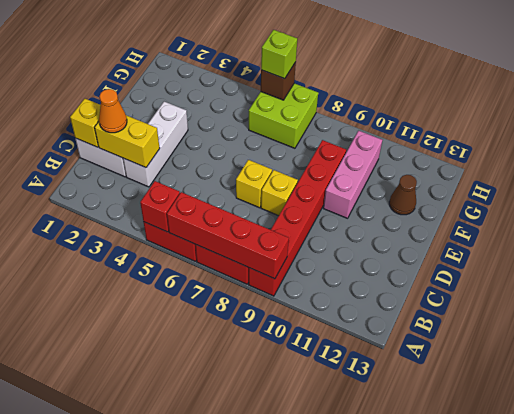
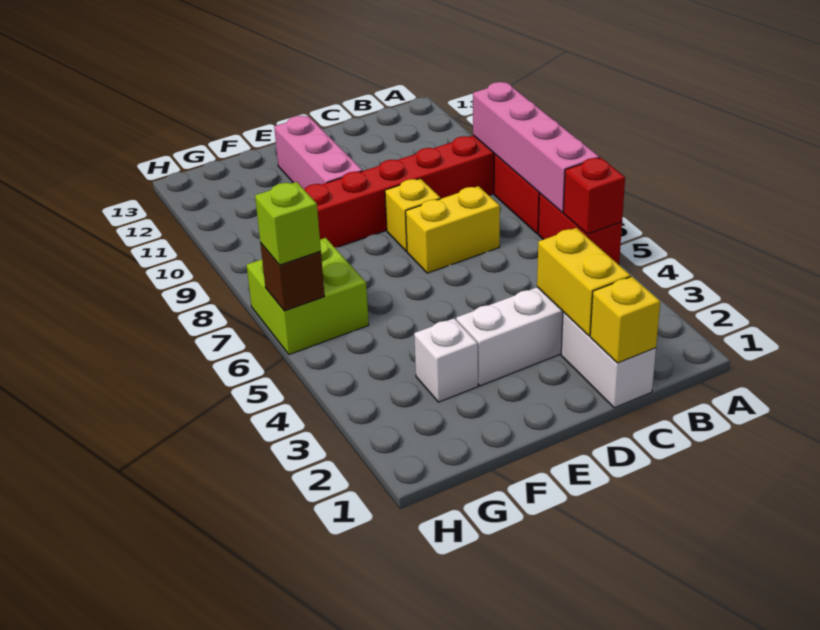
red 1x4 brick [167,192,289,279] -> pink 1x4 brick [473,82,599,212]
orange 1x1 cone [99,89,127,133] -> none
yellow 1x1 brick [236,160,272,208] -> yellow 1x2 brick [406,186,500,273]
pink 1x3 brick [323,131,382,218] -> pink 1x3 brick turned to [274,116,363,189]
none -> white 1x1 brick [414,318,478,402]
brown 1x1 cone [389,175,417,215] -> none

